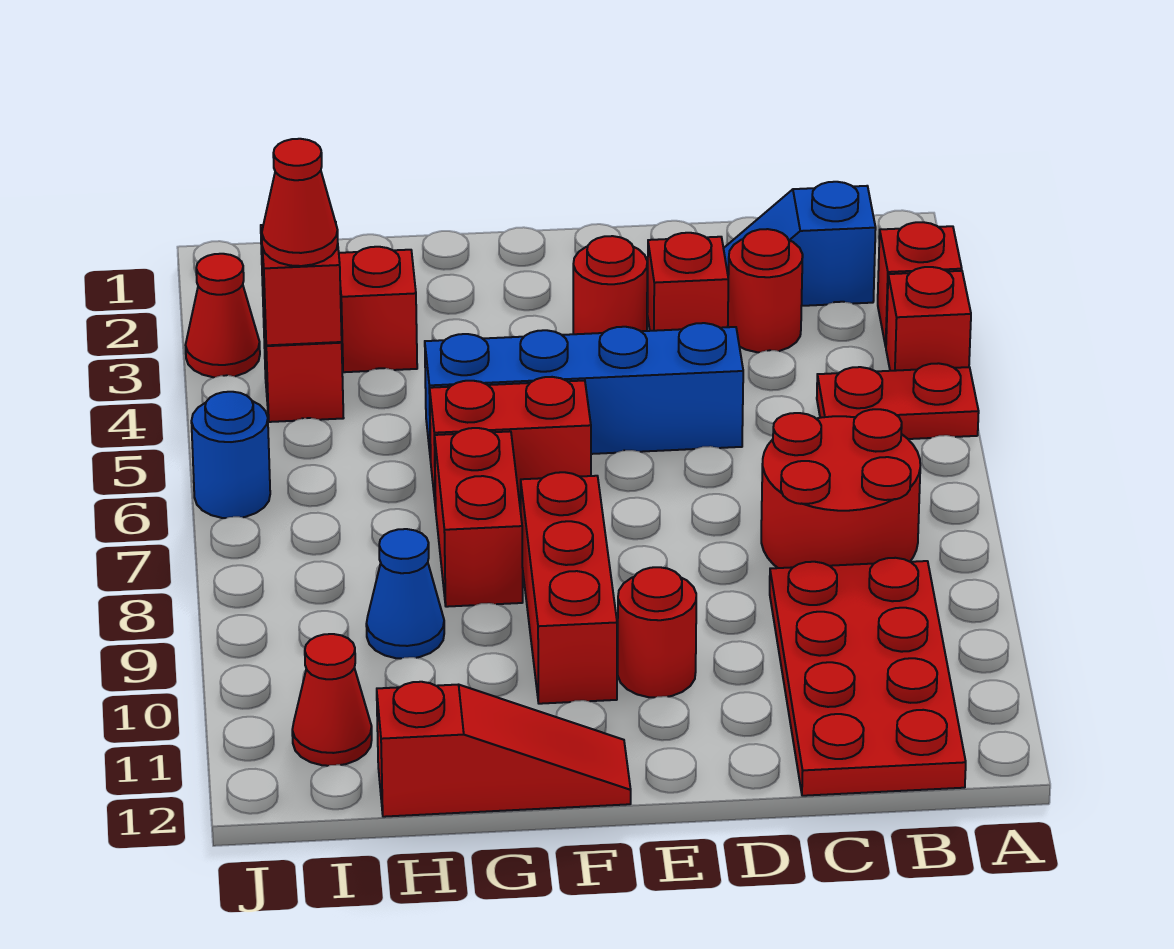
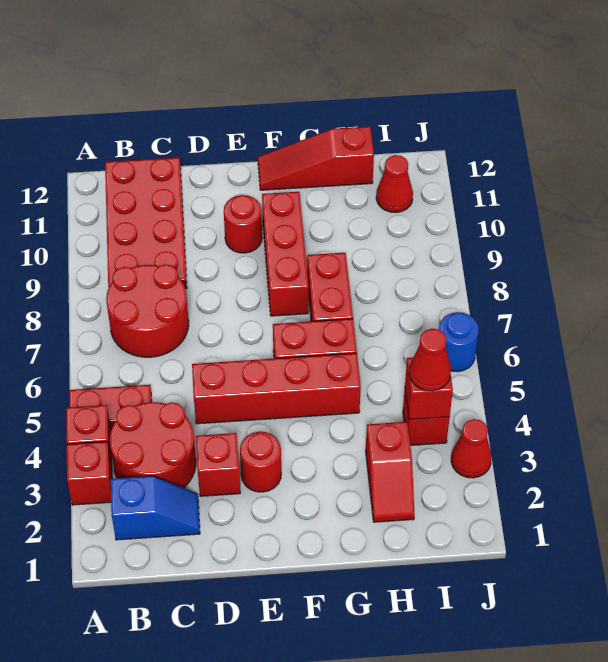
red 1x1 round brick [728,229,803,352] -> red 2x2 round brick [110,402,196,488]
blue 1x4 brick [425,323,743,460] -> red 1x4 brick [192,353,361,424]
blue 1x1 cone [366,529,444,659] -> none

